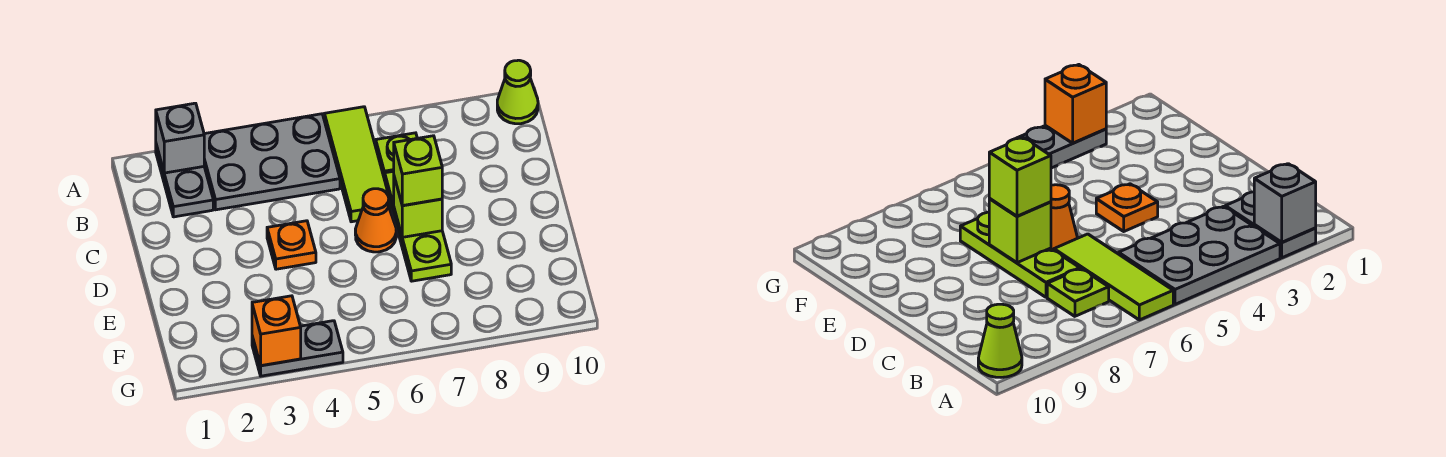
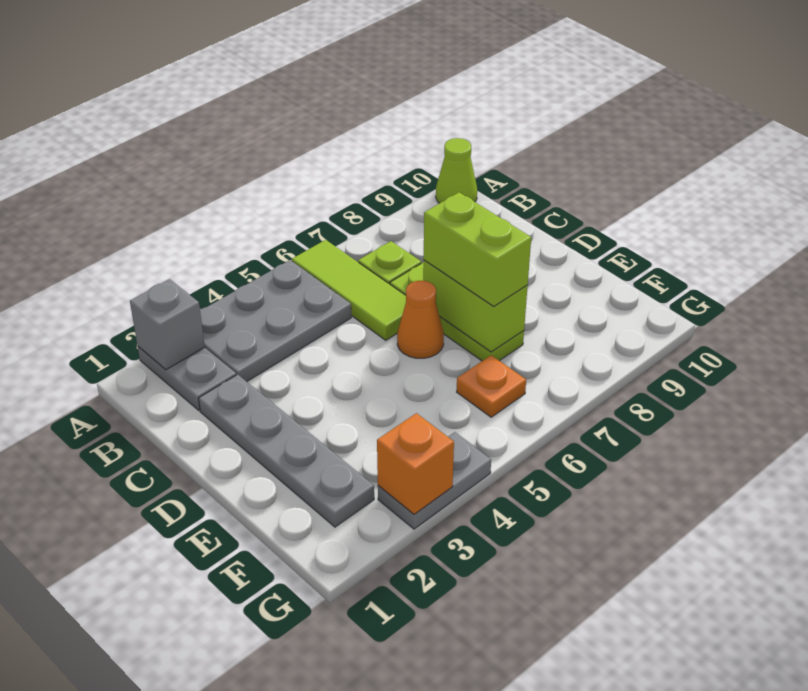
none -> grey 1x4 plate [199,375,374,527]
orange 1x1 plate [267,221,316,269] -> orange 1x1 plate moved to [457,355,526,417]
lime 1x1 brick [394,177,442,237] -> lime 1x2 brick [423,260,528,352]
lime 1x1 brick [394,136,442,206] -> lime 1x2 brick [424,192,531,306]

